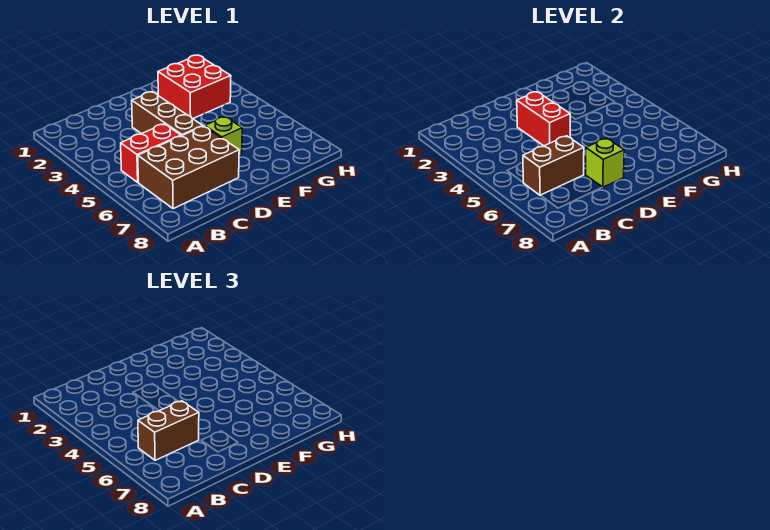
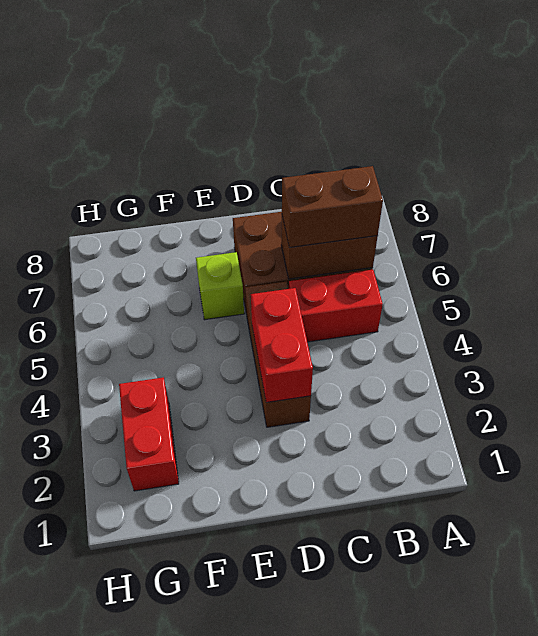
lime 1x1 brick [585,138,624,187] -> none
red 2x2 brick [158,55,231,119] -> red 1x2 brick [119,377,179,491]

